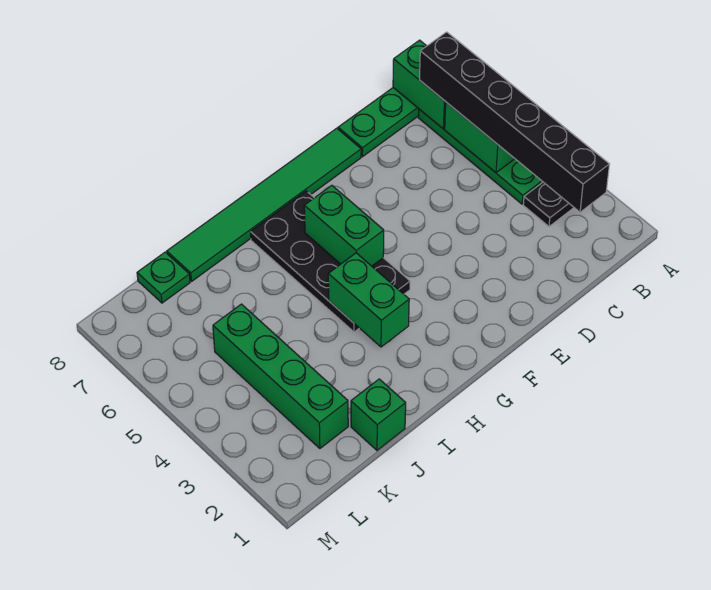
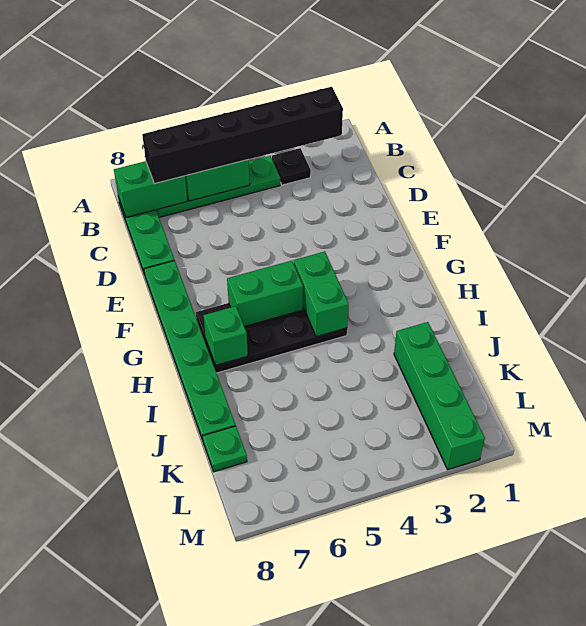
green 1x6 tile [167,128,361,281] -> green 1x6 plate [144,261,236,440]
green 1x2 brick [328,253,409,347] -> green 1x2 brick turned to [294,252,349,337]
green 1x1 brick [351,379,406,450] -> green 1x1 brick moved to [203,306,248,365]
green 1x4 brick [213,304,348,448] -> green 1x4 brick turned to [394,322,485,470]

